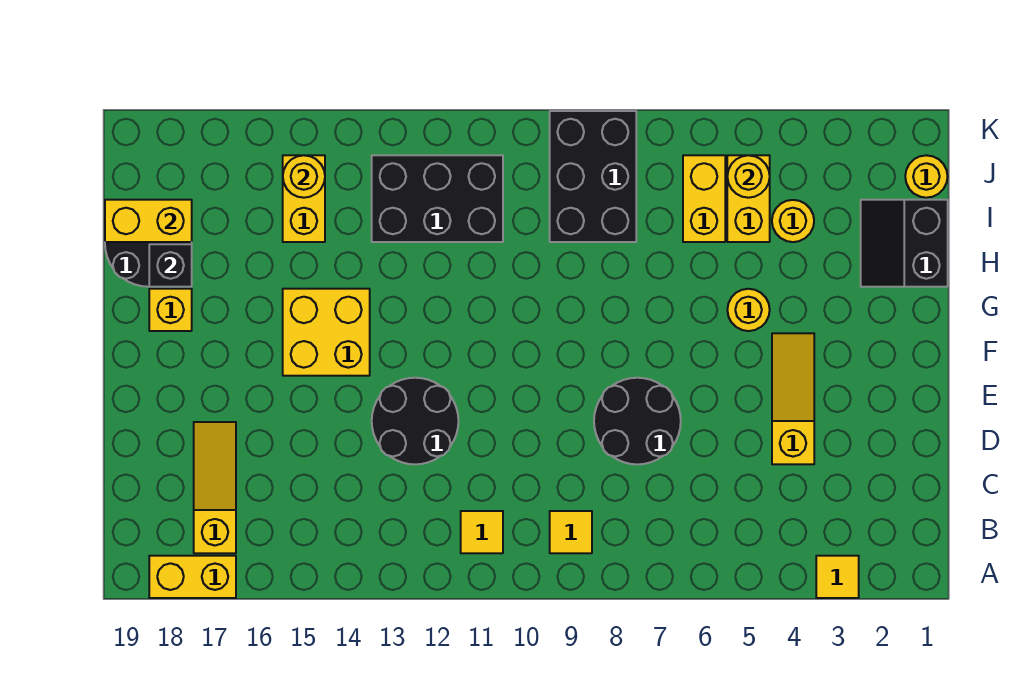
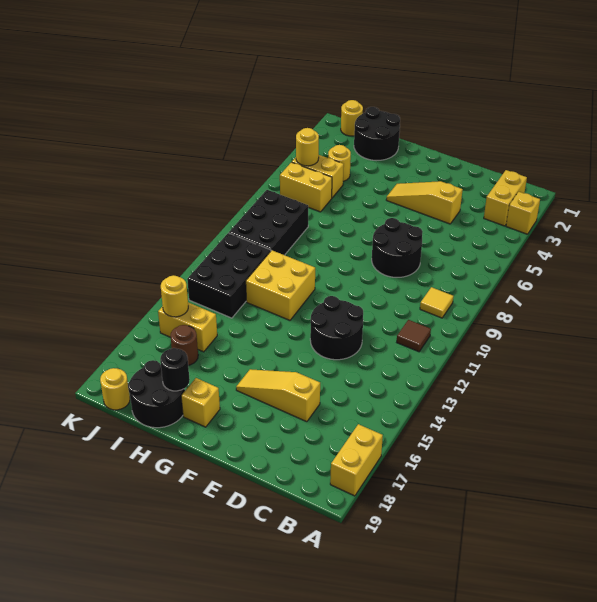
yellow 1x1 tile [816,556,859,598] -> yellow 1x1 brick [506,192,540,234]
yellow 1x1 tile [461,511,503,553] -> brown 1x1 tile [397,320,431,352]
yellow 1x3 slope [194,422,236,553] -> yellow 1x3 slope moved to [236,369,320,422]
yellow 2x2 brick [283,289,370,376] -> yellow 2x2 brick moved to [246,250,315,320]
yellow 1x1 round brick [727,289,770,331] -> yellow 1x1 round brick moved to [100,368,130,410]
black 2x2 slope [861,200,948,287] -> black 2x2 round brick [354,107,400,161]
black 1x1 brick [149,244,192,287] -> black 1x1 round brick [160,348,190,391]
black 2x3 brick [550,111,636,242] -> black 2x3 brick turned to [229,190,308,255]
none -> brown 1x1 round brick [171,325,198,365]
yellow 1x2 brick [105,200,192,242] -> yellow 1x2 brick moved to [484,170,527,226]

